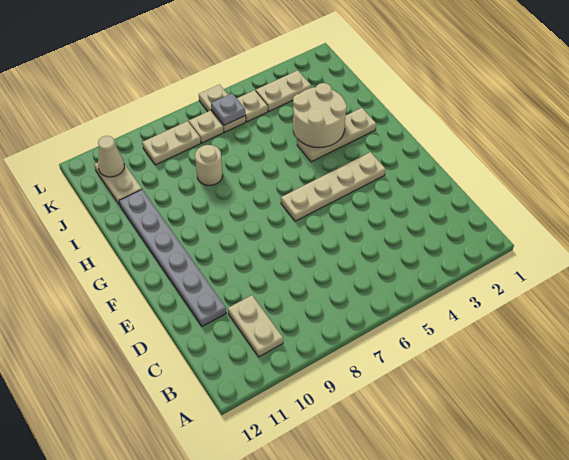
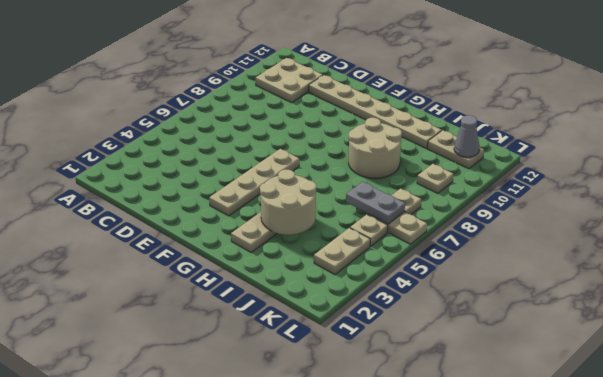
tan 1x2 plate [228,295,283,357] -> tan 2x2 plate [255,58,323,103]
grey 1x6 plate [119,189,226,326] -> tan 1x6 plate [309,75,442,148]
tan 1x1 round brick [195,145,223,185] -> tan 2x2 round brick [349,118,402,178]
grey 1x1 plate [211,93,245,125] -> grey 1x2 plate [346,182,405,224]
tan 1x2 plate [142,121,201,165] -> tan 1x1 plate [417,164,453,193]
tan 1x1 cone [98,136,124,177] -> grey 1x1 cone [454,115,480,157]

